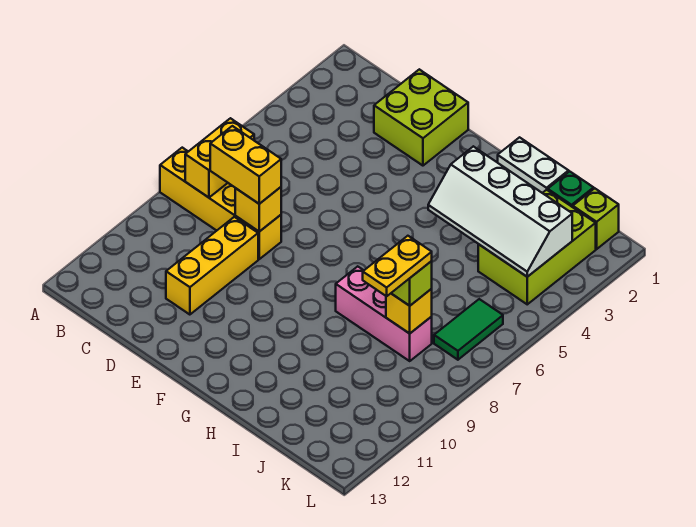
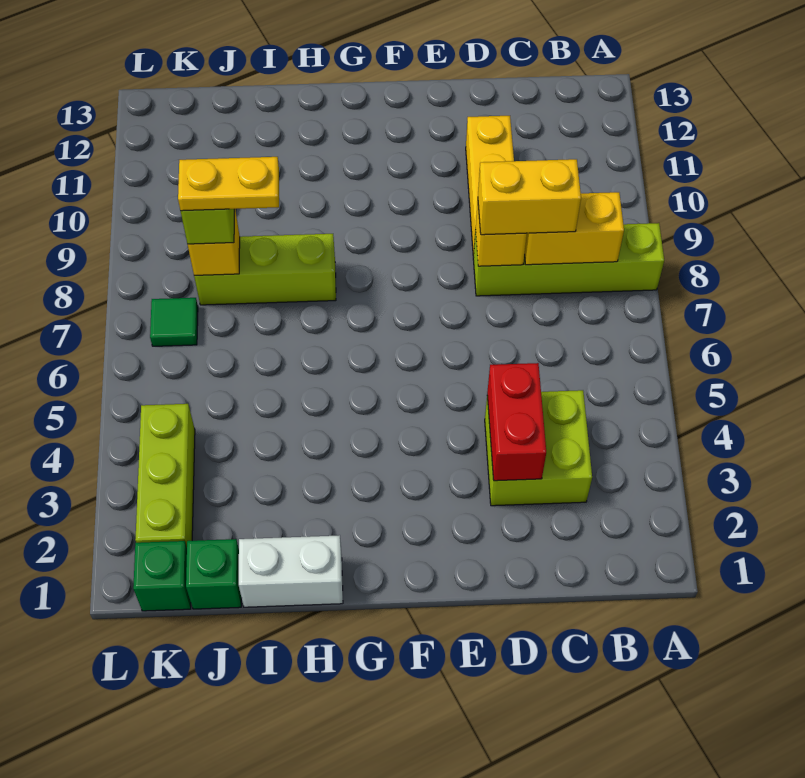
yellow 1x4 brick [160,148,281,259] -> lime 1x4 brick [473,223,664,296]
yellow 1x2 brick [185,118,254,197] -> yellow 1x2 brick turned to [525,192,624,265]
lime 2x2 brick [374,69,468,166] -> lime 2x2 brick moved to [485,390,592,506]
none -> red 1x2 brick [487,363,546,481]
white 2x4 slope [428,146,572,277] -> none
pink 1x3 brick [336,266,432,361] -> lime 1x3 brick [194,234,336,305]
lime 2x3 brick [478,190,596,304] -> lime 1x3 brick [135,404,195,547]
yellow 1x2 plate [363,236,432,296] -> yellow 1x2 plate turned to [178,157,279,211]
lime 1x1 brick [573,188,619,249] -> green 1x1 brick [133,541,191,611]
green 1x2 tile [434,299,503,360] -> green 1x1 tile [150,298,198,346]

